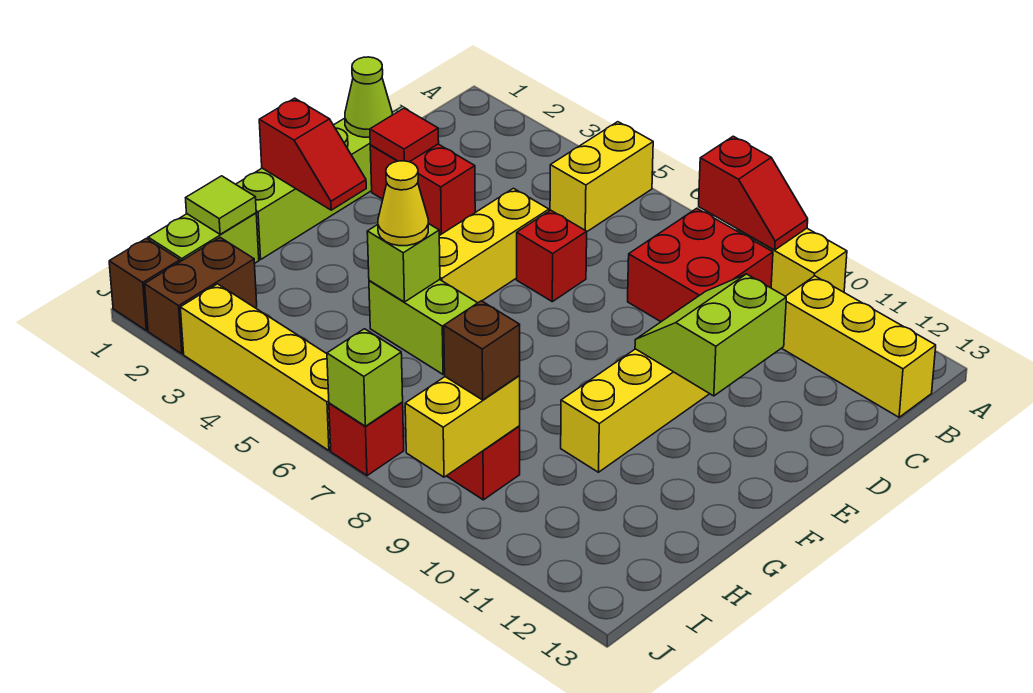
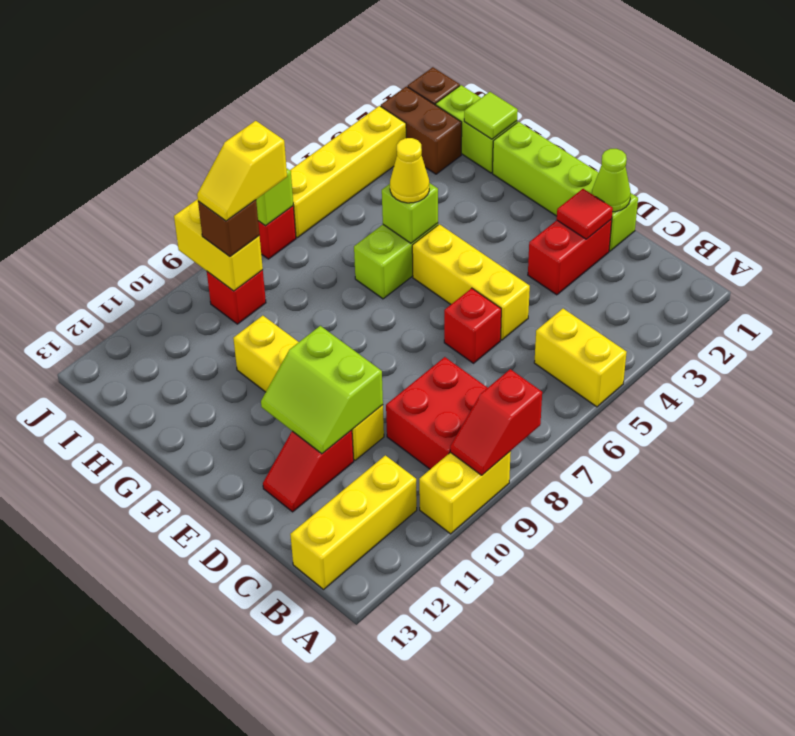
lime 2x2 slope [635,274,786,396] -> lime 2x2 slope turned to [261,326,383,454]
red 1x2 slope [259,98,366,210] -> red 1x2 slope moved to [263,430,354,512]
none -> yellow 1x2 slope [197,121,287,221]

